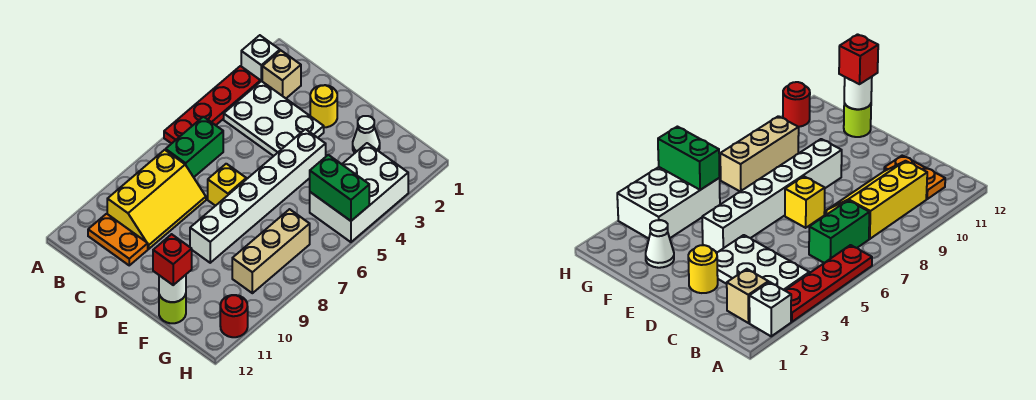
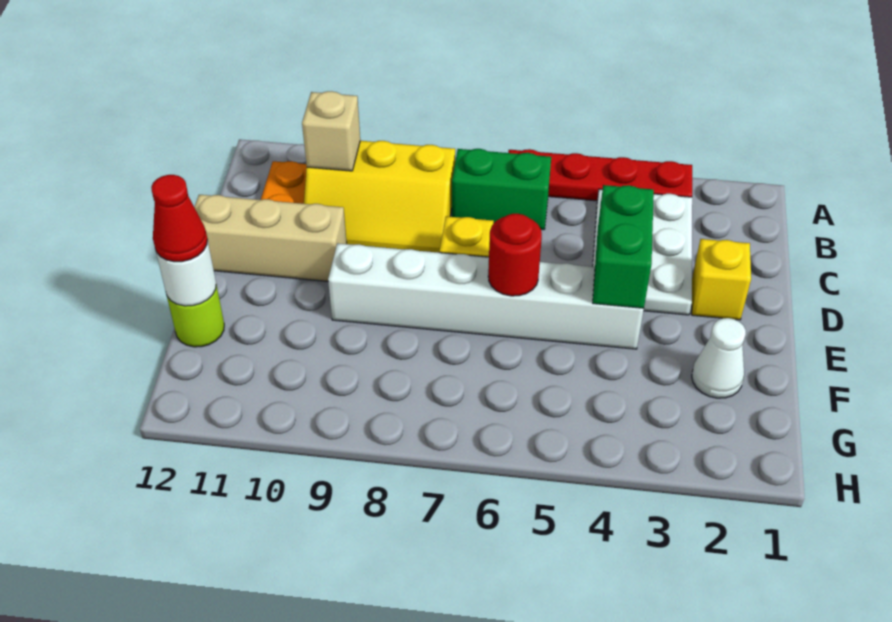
white 1x1 brick [241,35,280,82] -> none
tan 1x1 brick [262,51,301,98] -> tan 1x1 brick moved to [302,91,360,171]
yellow 1x1 round brick [310,85,337,127] -> yellow 1x1 brick [692,239,751,320]
red 1x1 brick [153,234,192,285] -> red 1x1 cone [151,175,208,262]
white 2x3 brick [310,143,408,242] -> none
green 1x2 brick [310,155,369,221] -> green 1x2 brick moved to [593,185,654,308]
tan 1x3 brick [232,209,310,293] -> tan 1x3 brick moved to [194,195,347,281]
red 1x1 round brick [220,295,248,337] -> red 1x1 round brick moved to [488,214,542,296]

